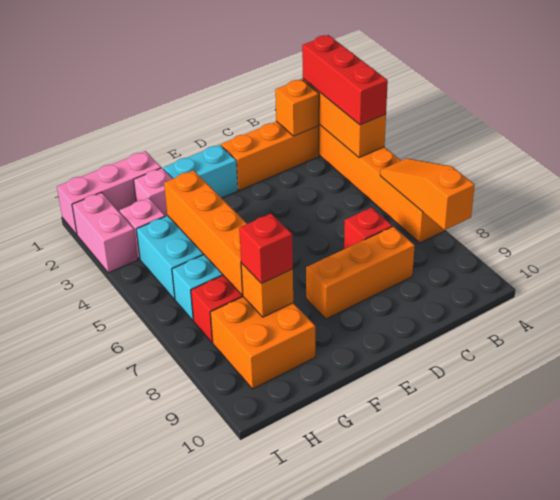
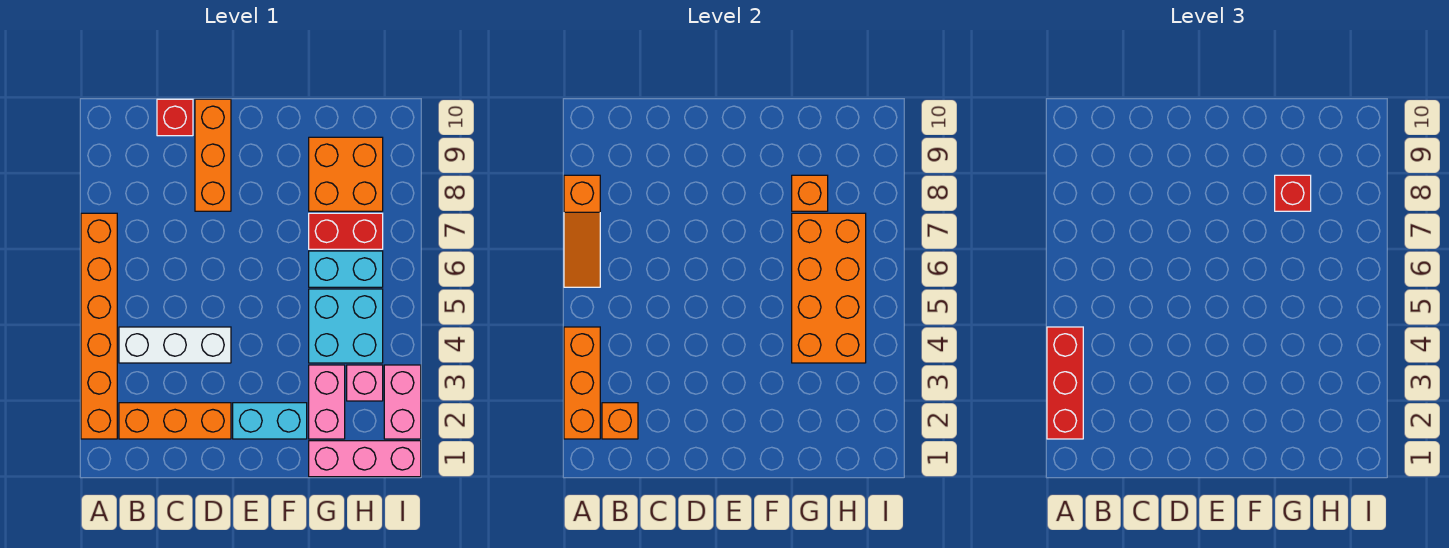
none -> white 1x3 brick [119,327,231,363]
red 1x1 brick [344,208,392,249] -> red 1x1 brick moved to [157,99,193,136]
orange 1x3 brick [306,226,415,319] -> orange 1x3 brick turned to [195,99,231,211]
pink 1x1 brick [134,168,172,216] -> pink 1x2 brick [309,365,345,439]
orange 1x4 brick [164,170,247,295] -> orange 2x4 brick [792,213,866,363]

